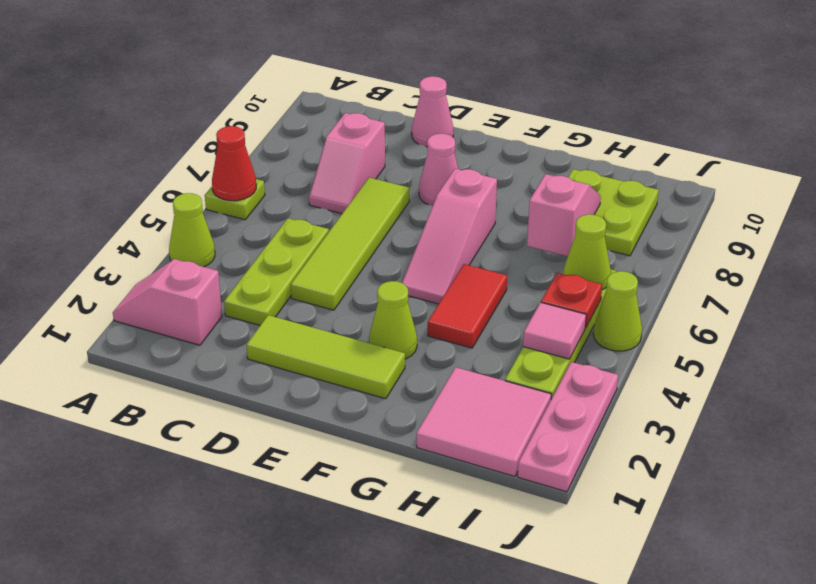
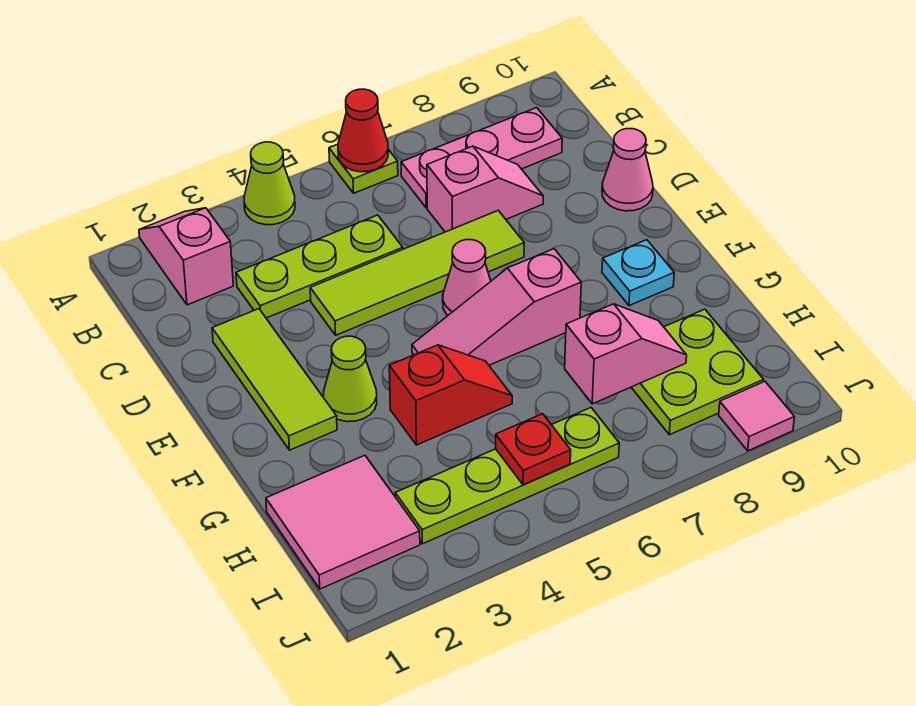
pink 1x2 slope [309,113,385,214] -> pink 1x2 slope turned to [427,146,543,232]
pink 1x1 cone [419,134,458,206] -> pink 1x1 cone moved to [443,240,491,315]
none -> cyan 1x1 plate [602,240,674,306]
red 1x2 tile [428,264,507,348] -> red 1x2 slope [389,345,512,445]
pink 1x1 tile [523,302,586,359] -> pink 1x1 tile moved to [719,382,794,451]
lime 1x1 cone [563,214,611,290] -> none
pink 1x3 plate [518,362,618,492] -> pink 1x3 plate moved to [401,108,562,208]
lime 1x1 cone [593,271,642,351] -> none

